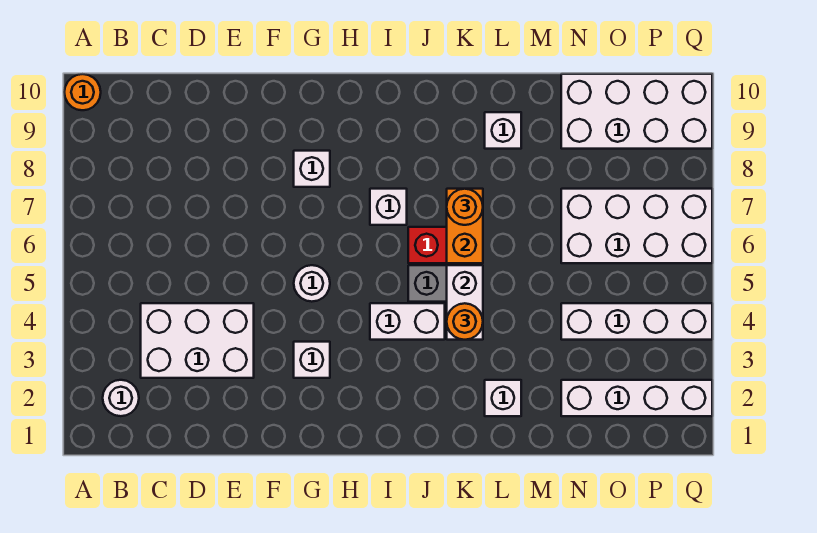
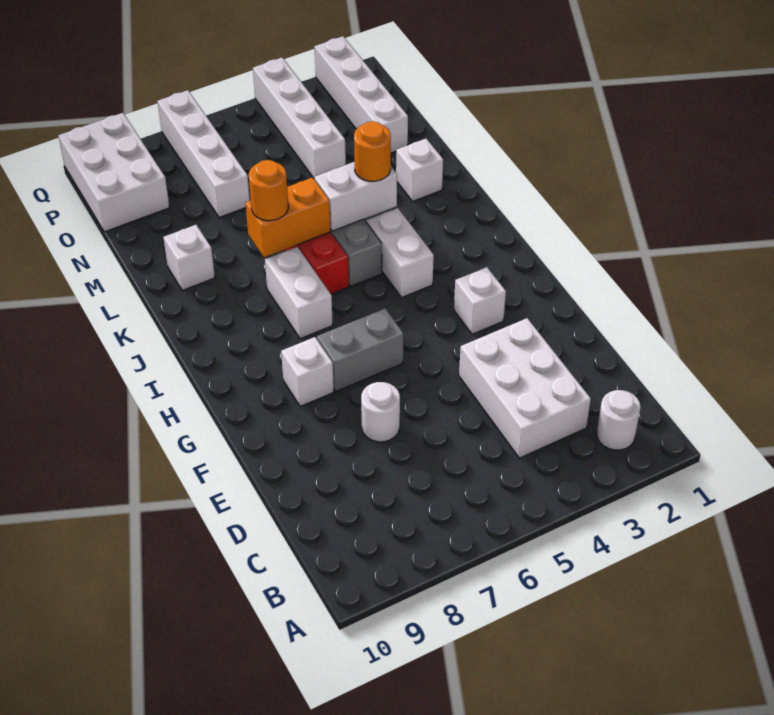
orange 1x1 round brick [64,74,101,110] -> none
white 1x1 round brick [294,265,330,302] -> white 1x1 round brick moved to [361,382,400,442]
none -> grey 1x2 brick [317,308,403,391]
white 1x1 brick [370,189,407,225] -> white 1x2 brick [265,247,333,339]
white 2x4 brick [561,189,712,263] -> white 1x4 brick [157,90,250,218]
white 2x4 brick [561,74,712,149] -> white 2x3 brick [58,113,170,232]

